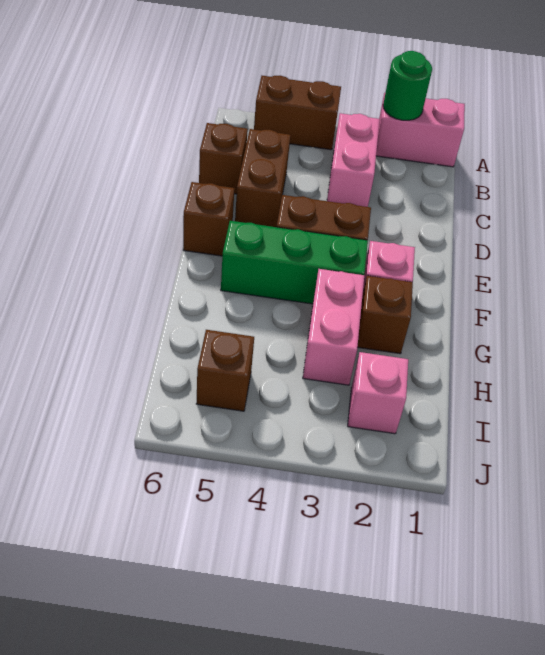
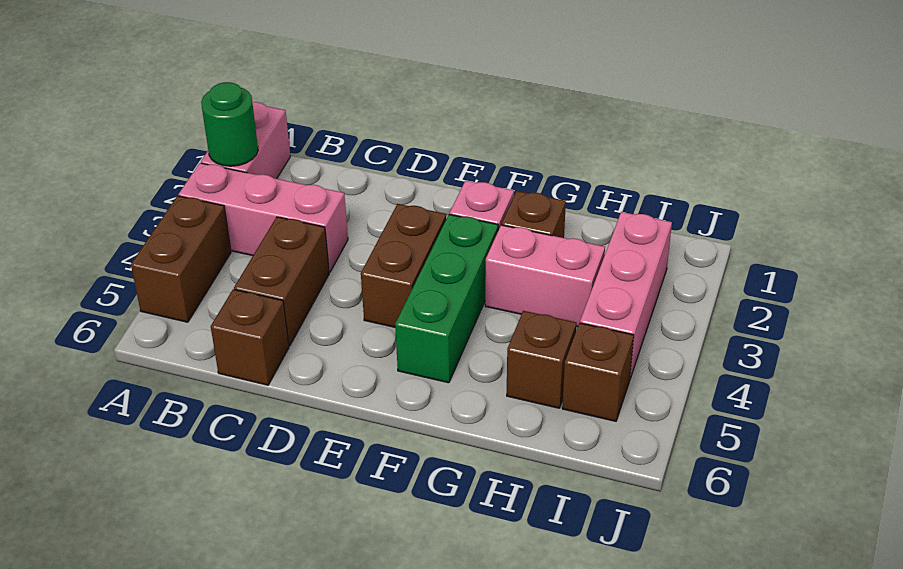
pink 1x2 brick [327,113,380,207] -> pink 1x3 brick [178,163,348,272]
brown 1x2 brick [235,129,291,227] -> brown 1x2 brick turned to [234,217,329,346]
brown 1x1 brick [183,182,235,256] -> brown 1x1 brick moved to [507,311,577,408]
pink 1x1 brick [348,352,408,434] -> pink 1x3 brick [580,212,672,379]

